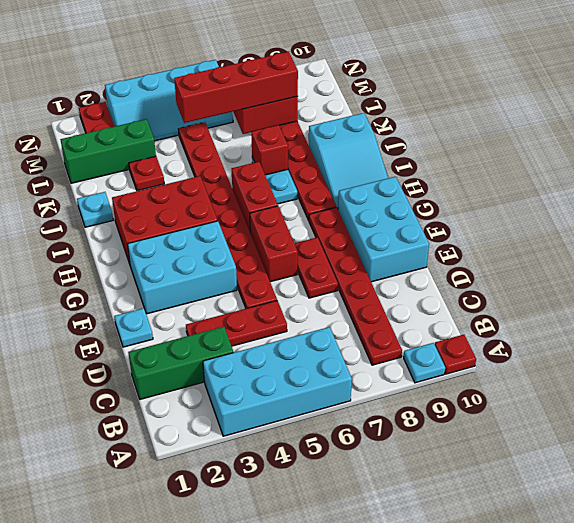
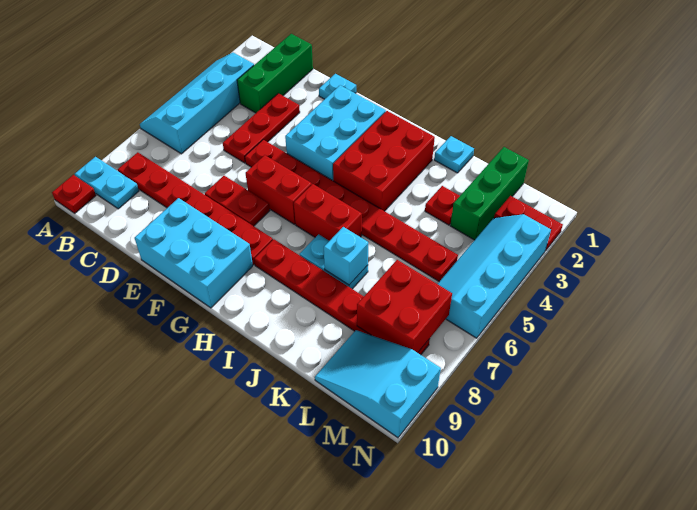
cyan 2x4 brick [203,327,352,436] -> cyan 2x4 slope [140,53,254,154]
cyan 1x1 plate [404,343,445,383] -> cyan 1x2 plate [75,157,139,209]
cyan 2x3 slope [308,113,388,209] -> cyan 2x3 slope moved to [315,330,441,438]
red 1x1 brick [251,125,288,175] -> cyan 1x1 brick [324,227,368,285]
red 1x4 brick [174,52,298,123] -> none

